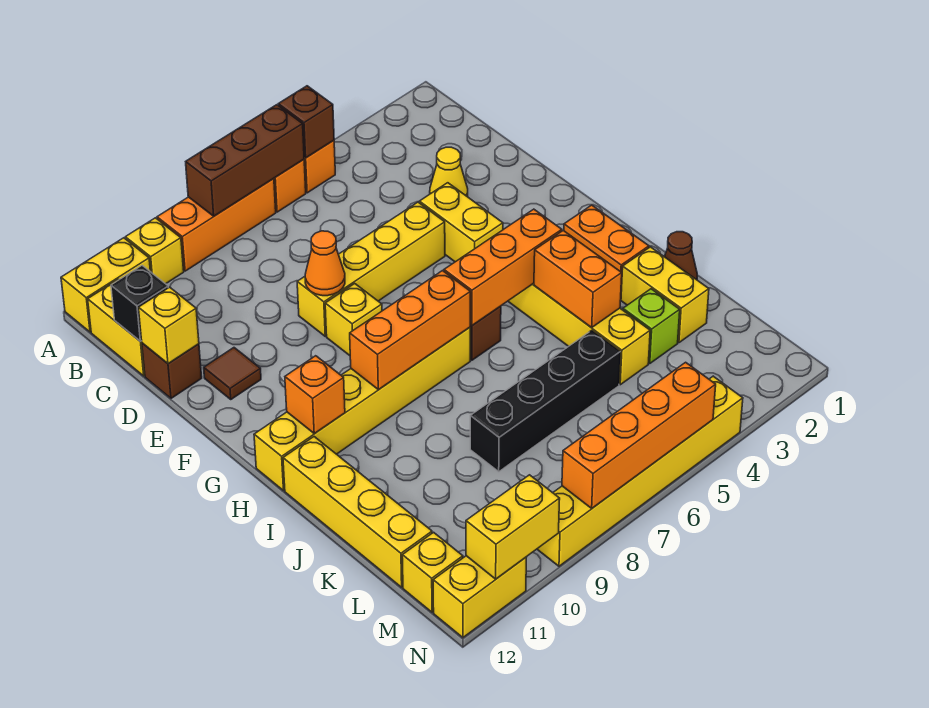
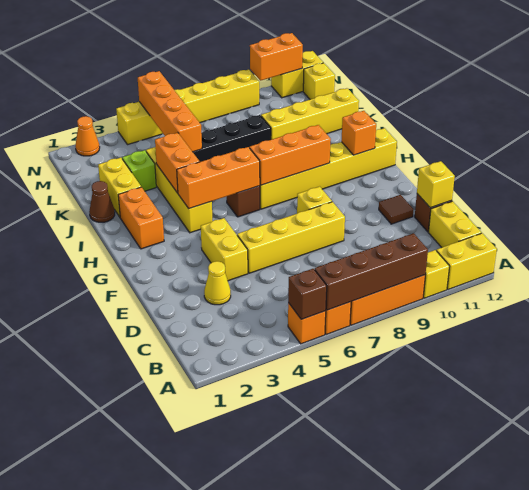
brown 1x3 brick [186,105,304,216] -> brown 1x4 brick [315,233,428,310]
black 1x1 brick [111,265,168,341] -> none
orange 1x1 cone [305,231,345,296] -> orange 1x1 cone moved to [75,116,100,156]
yellow 1x4 brick [283,437,432,587] -> yellow 1x4 brick turned to [261,88,359,140]
orange 1x4 brick [562,362,716,508] -> orange 1x4 brick turned to [138,71,202,152]
yellow 1x2 brick [466,475,560,579] -> orange 1x2 brick [250,33,303,81]

